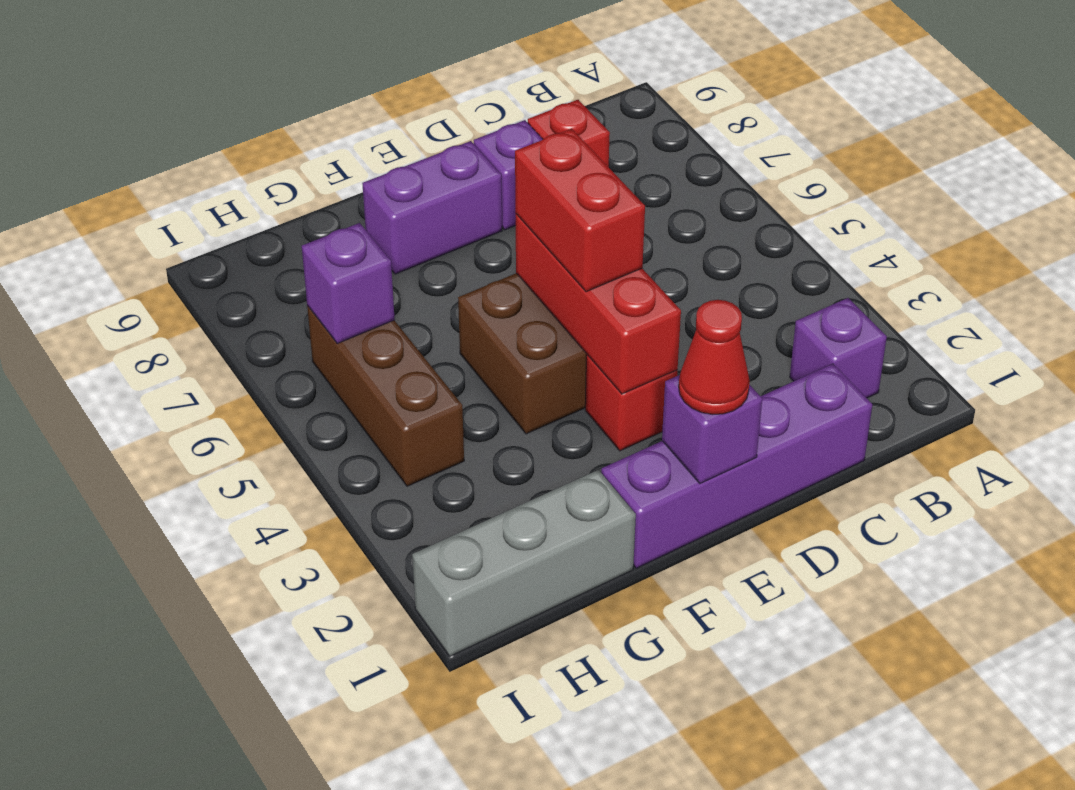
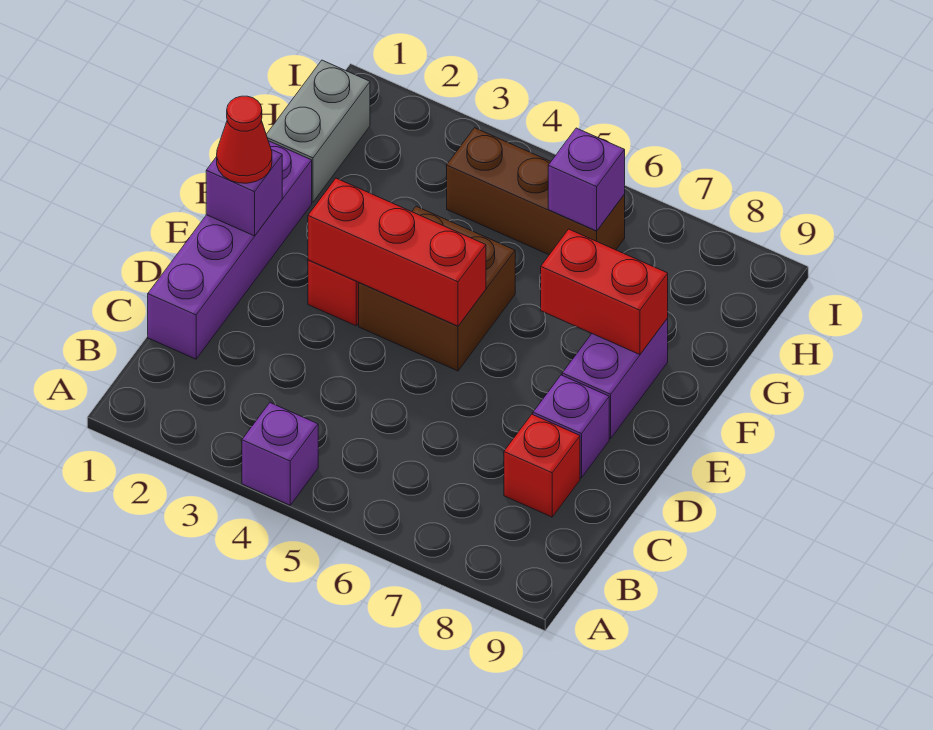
purple 1x1 brick [790,298,887,398] -> purple 1x1 brick moved to [242,403,318,505]
red 1x2 brick [515,129,645,292] -> red 1x2 brick moved to [541,229,668,355]
grey 1x3 brick [412,470,636,656] -> grey 1x2 brick [266,60,370,202]

